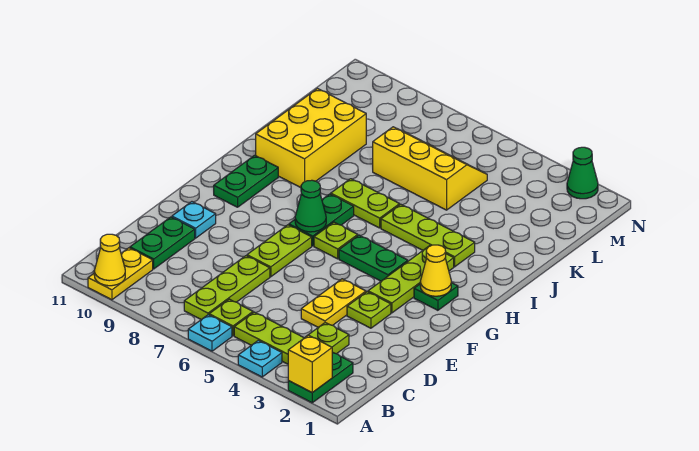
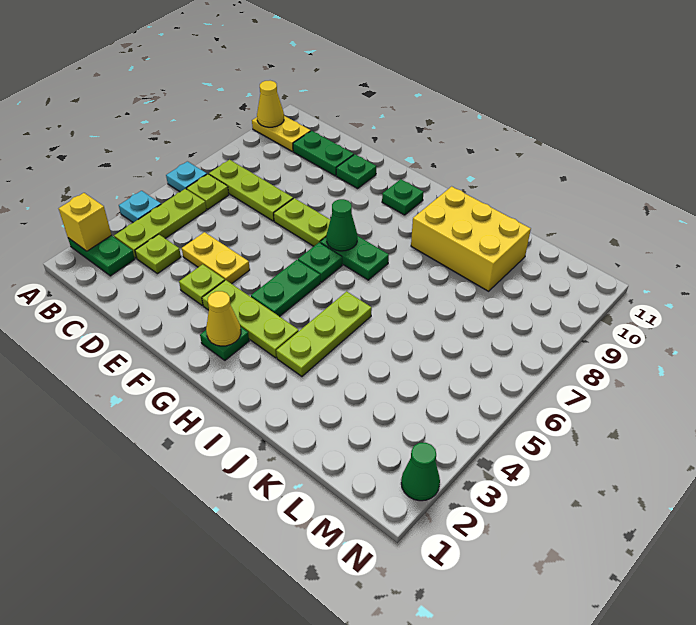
cyan 1x1 plate [172,202,216,238] -> green 1x1 plate [336,154,376,188]
lime 1x1 plate [314,222,358,259] -> green 1x1 plate [298,243,342,282]
green 1x2 plate [214,155,278,207] -> green 1x1 plate [382,179,423,215]
lime 1x2 plate [331,179,400,228] -> none
yellow 2x3 slope [373,127,487,210] -> none

